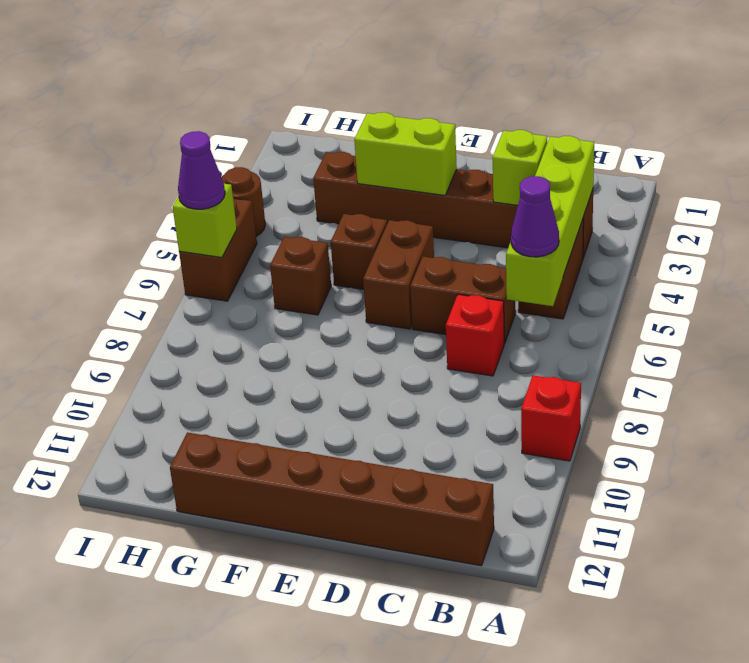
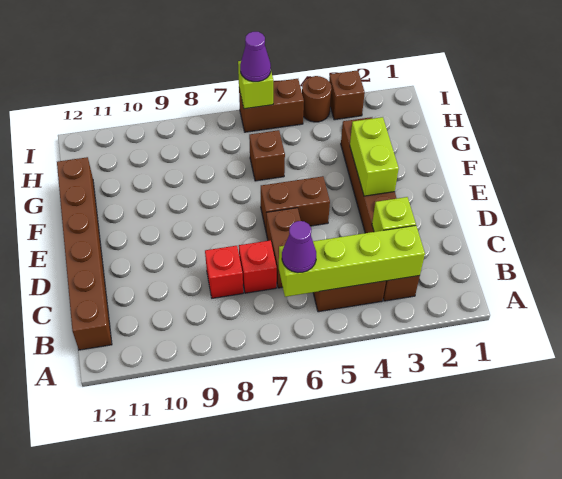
red 1x1 brick [521,375,581,461] -> red 1x1 brick moved to [205,246,243,298]
brown 1x1 brick [331,214,387,289] -> brown 1x1 brick moved to [329,70,365,120]

